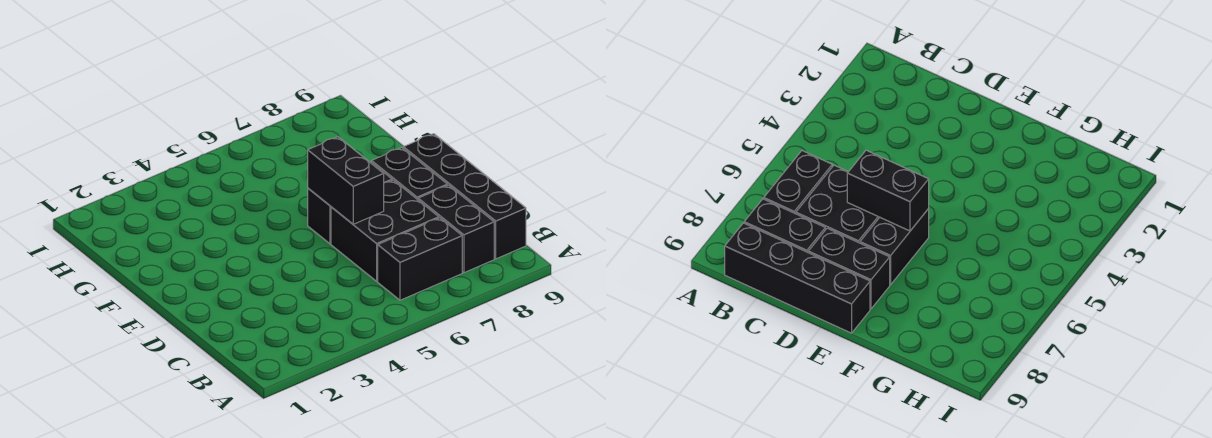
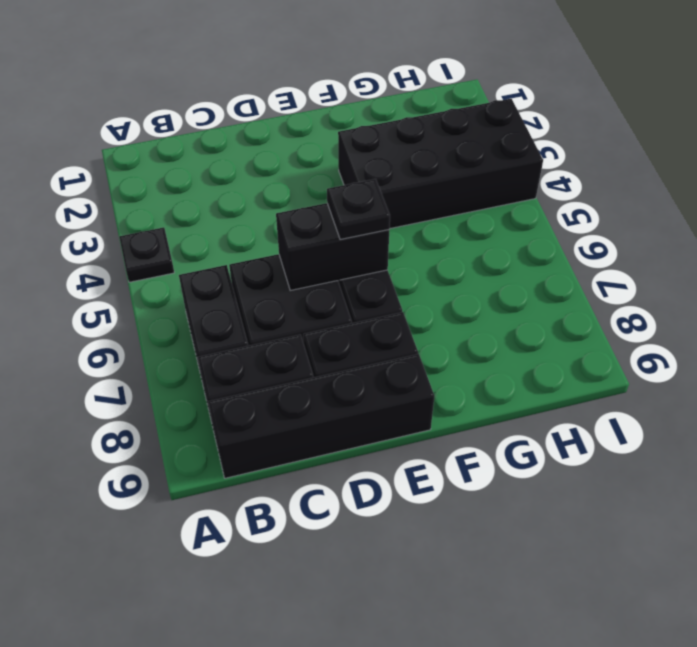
none -> black 1x1 plate [119,227,174,282]
none -> black 1x1 plate [327,179,390,240]
none -> black 2x4 brick [338,99,543,228]

